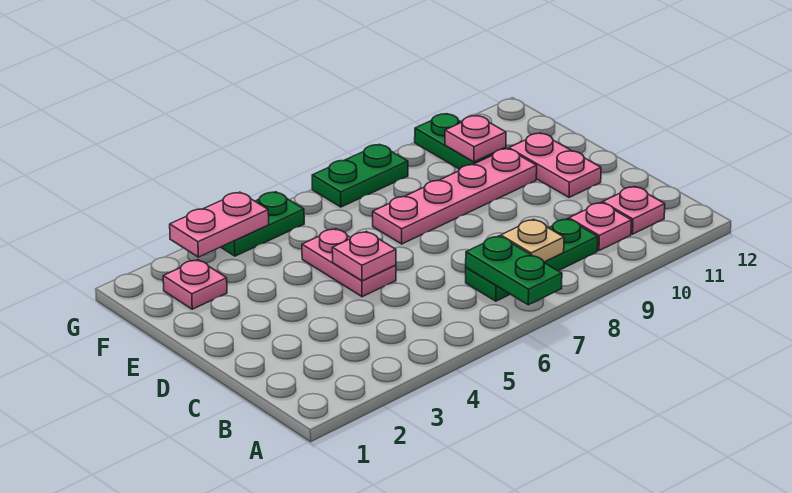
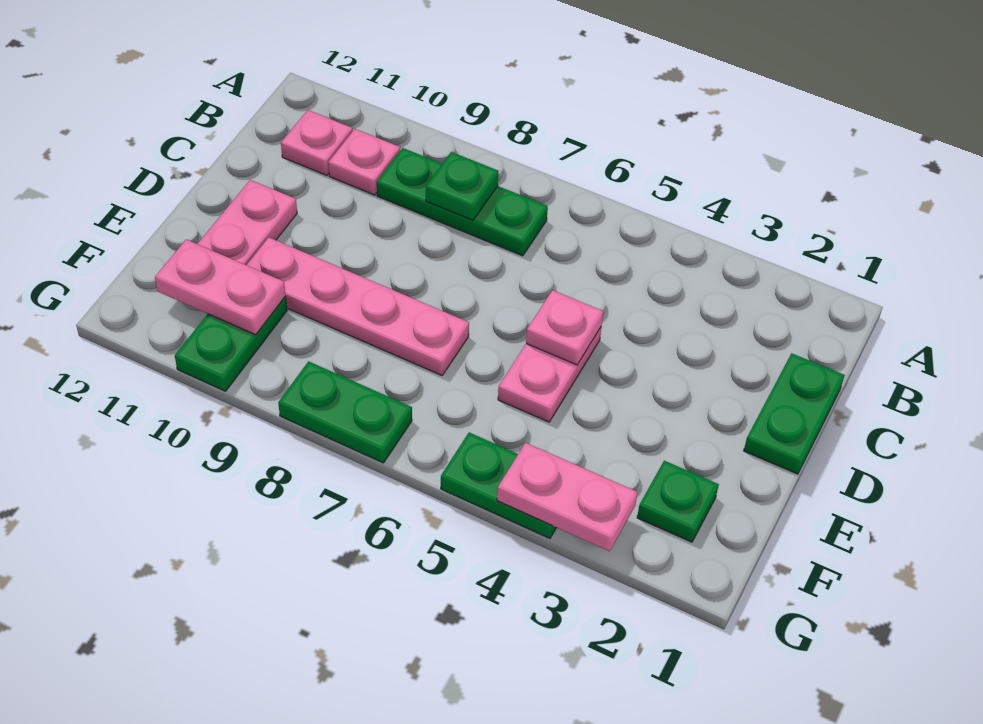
green 1x2 plate [466,236,562,305] -> green 1x2 plate moved to [744,353,845,474]
tan 1x1 plate [501,219,564,262] -> green 1x1 plate [426,152,498,220]
pink 1x1 plate [163,260,227,309] -> green 1x1 plate [637,461,719,542]
pink 1x1 plate [445,116,506,162] -> pink 1x2 plate [155,239,285,335]

